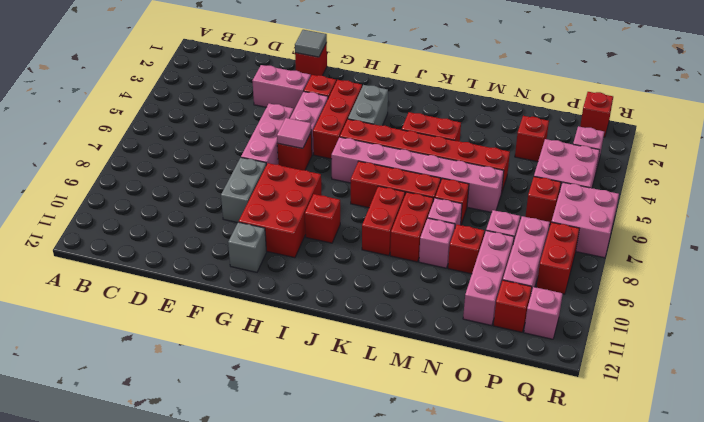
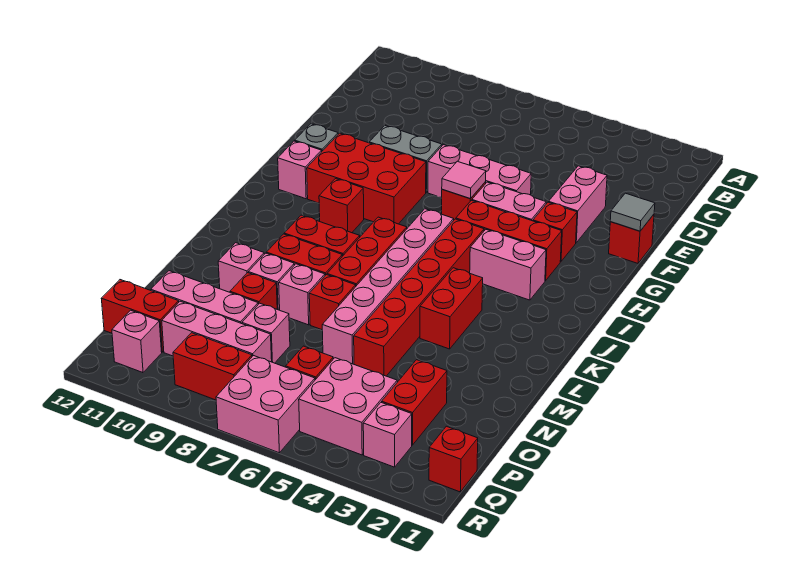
none -> pink 1x1 brick [278,141,322,199]
grey 1x2 brick [348,85,388,126] -> pink 1x2 brick [470,230,546,300]
none -> pink 1x1 brick [218,243,264,292]
red 1x1 brick [515,116,549,162] -> red 1x2 brick [382,360,447,445]
red 1x1 brick [493,280,532,332] -> red 1x2 brick [101,280,179,352]

